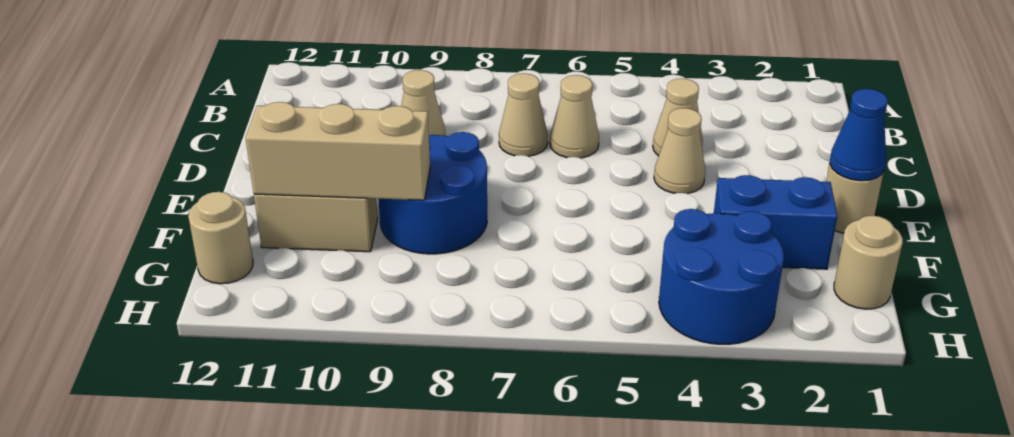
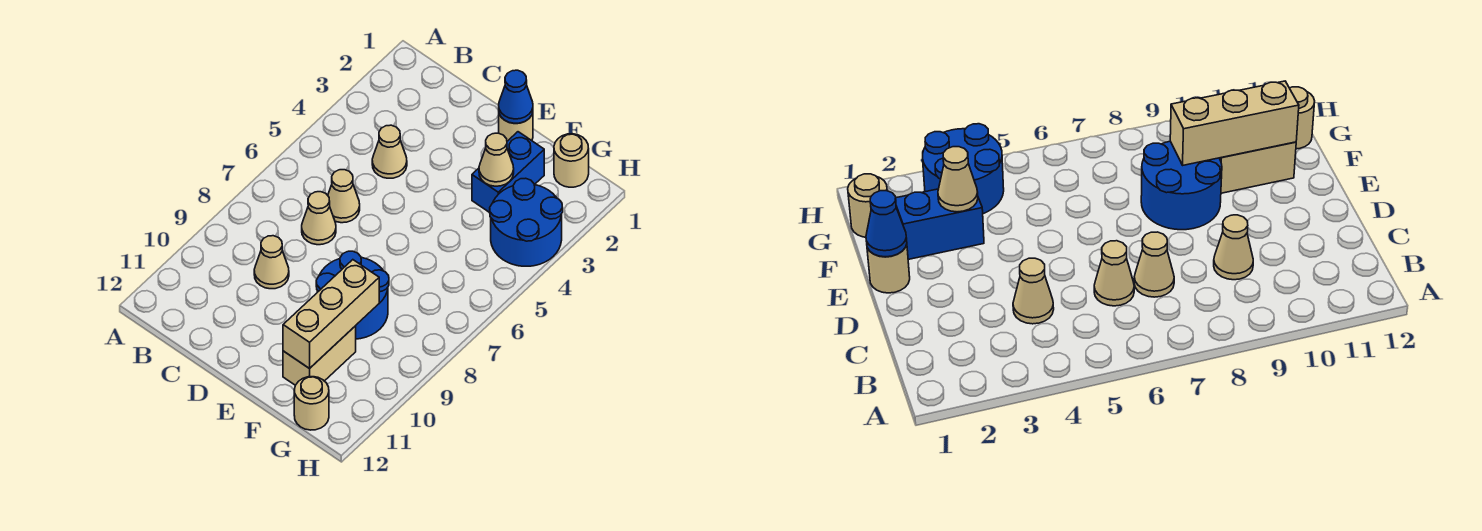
tan 1x1 cone [654,108,705,194] -> tan 1x1 cone moved to [479,133,514,186]

